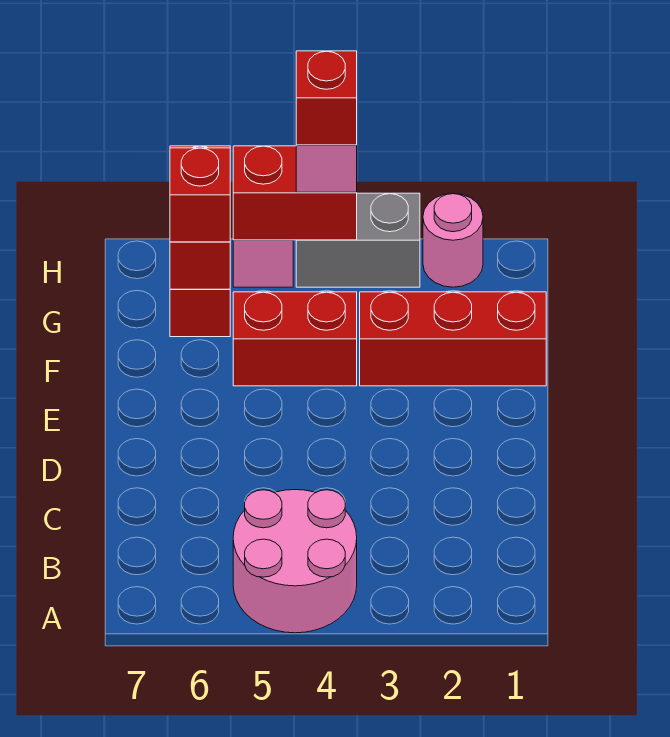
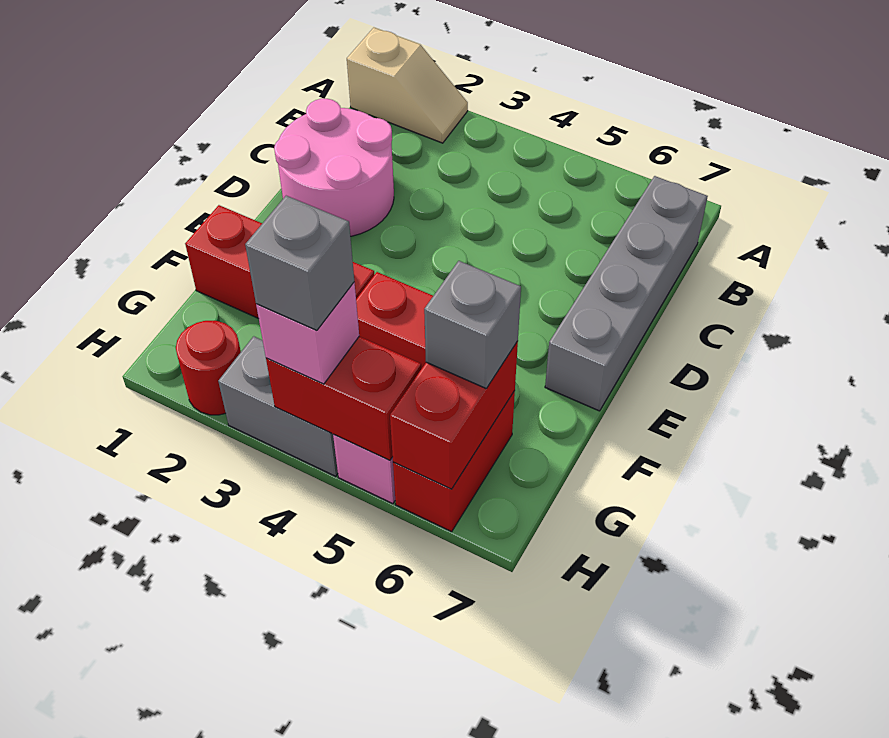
none -> tan 1x2 slope [347,28,468,143]
pink 2x2 round brick [233,490,357,633] -> pink 2x2 round brick moved to [274,99,394,236]
none -> grey 1x4 brick [545,176,708,411]
red 1x1 brick [170,148,230,242] -> grey 1x1 brick [424,261,521,388]
pink 1x1 round brick [423,193,483,287] -> red 1x1 round brick [176,321,241,415]
red 1x1 brick [296,51,357,145] -> grey 1x1 brick [245,196,354,330]

